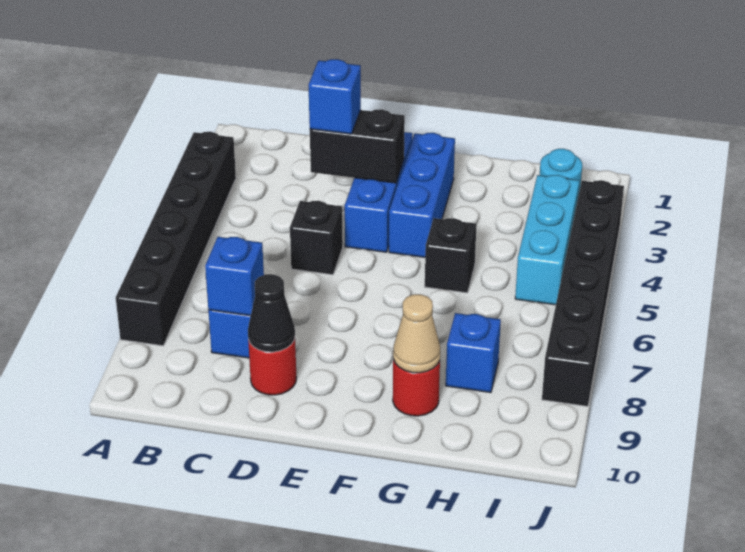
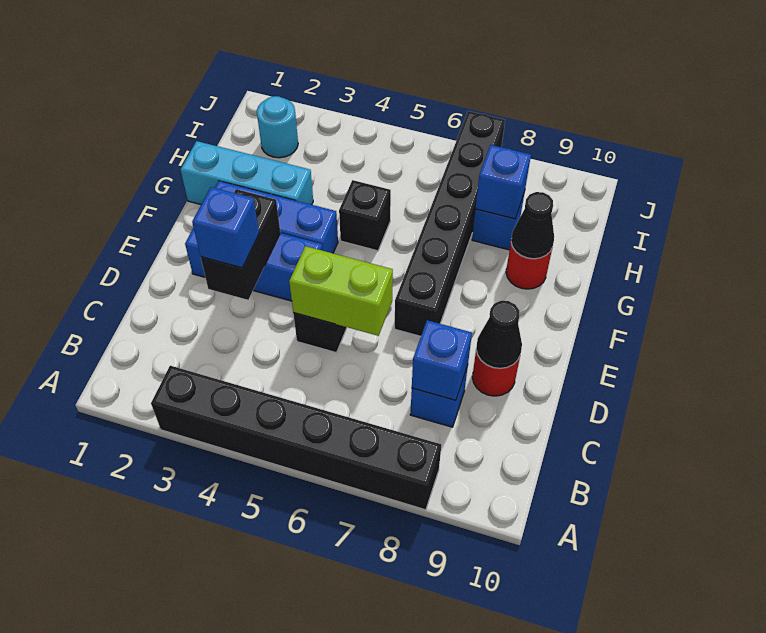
none -> lime 1x2 brick [289,246,393,336]
tan 1x1 cone [393,294,440,373] -> black 1x1 cone [511,192,554,259]
none -> blue 1x1 brick [475,145,531,219]
cyan 1x3 brick [515,175,579,305] -> cyan 1x3 brick moved to [180,141,313,205]
black 1x6 brick [542,180,624,406] -> black 1x6 brick turned to [395,111,505,336]

